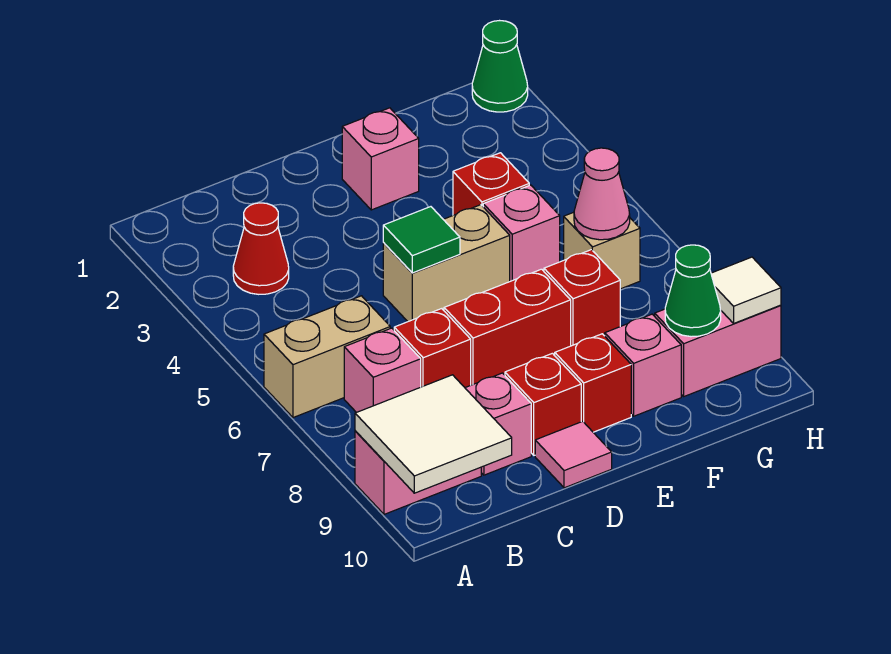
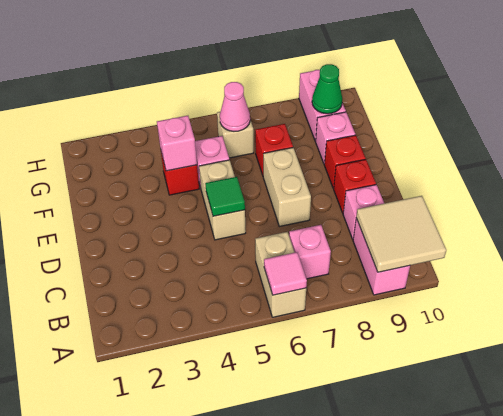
white 2x2 tile [355,375,512,493] -> tan 2x2 tile [356,196,446,272]
red 1x1 cone [233,203,289,294] -> none
red 1x1 brick [394,309,471,388] -> none
red 1x2 brick [444,269,571,385] -> tan 1x2 brick [263,148,311,227]
pink 1x1 tile [535,421,612,488] -> pink 1x1 tile moved to [264,252,307,295]
pink 1x1 brick [342,108,419,210] -> pink 1x1 brick moved to [157,116,197,171]
green 1x1 cone [472,21,528,112] -> none
white 1x1 tile [711,257,781,323] -> none

